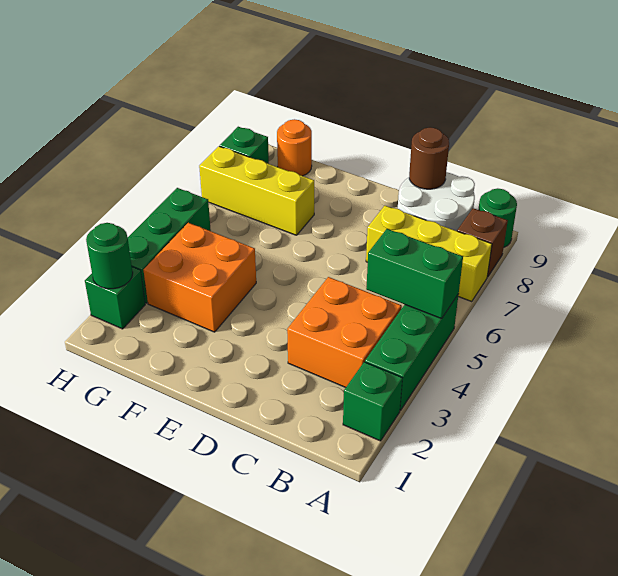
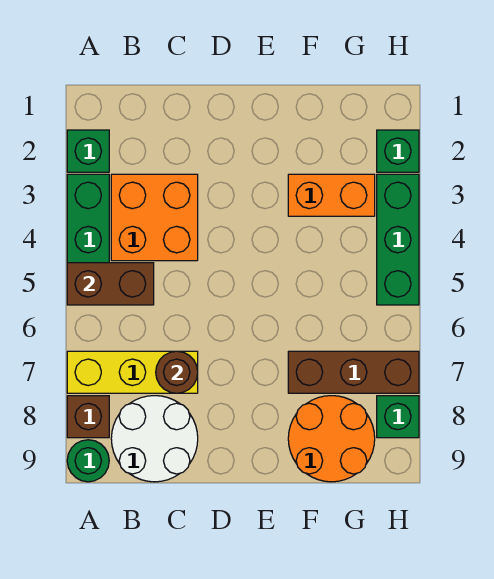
green 1x2 brick [366,229,463,319] -> brown 1x2 brick [67,263,154,305]
brown 1x1 round brick [409,127,449,189] -> brown 1x1 round brick moved to [156,351,198,393]
orange 2x2 brick [144,223,256,332] -> orange 1x2 brick [288,174,375,216]
yellow 1x3 brick [199,146,314,235] -> brown 1x3 brick [288,351,419,393]
orange 1x1 round brick [277,119,312,176] -> orange 2x2 round brick [288,396,375,482]
green 1x1 round brick [86,223,133,289] -> none

